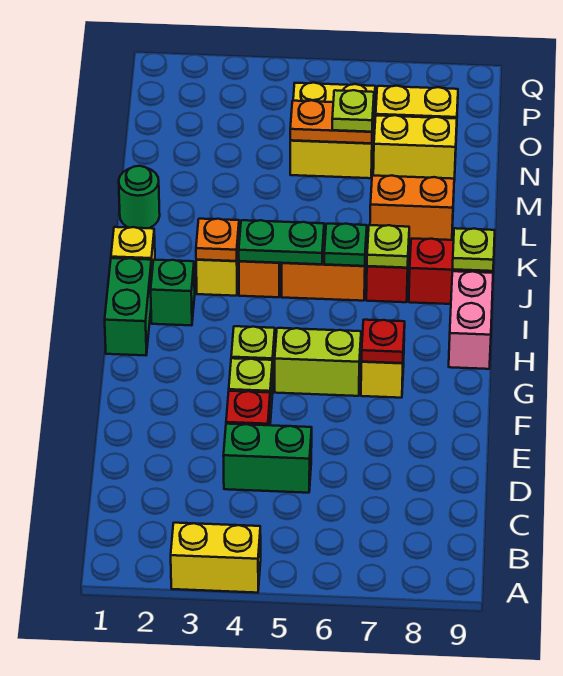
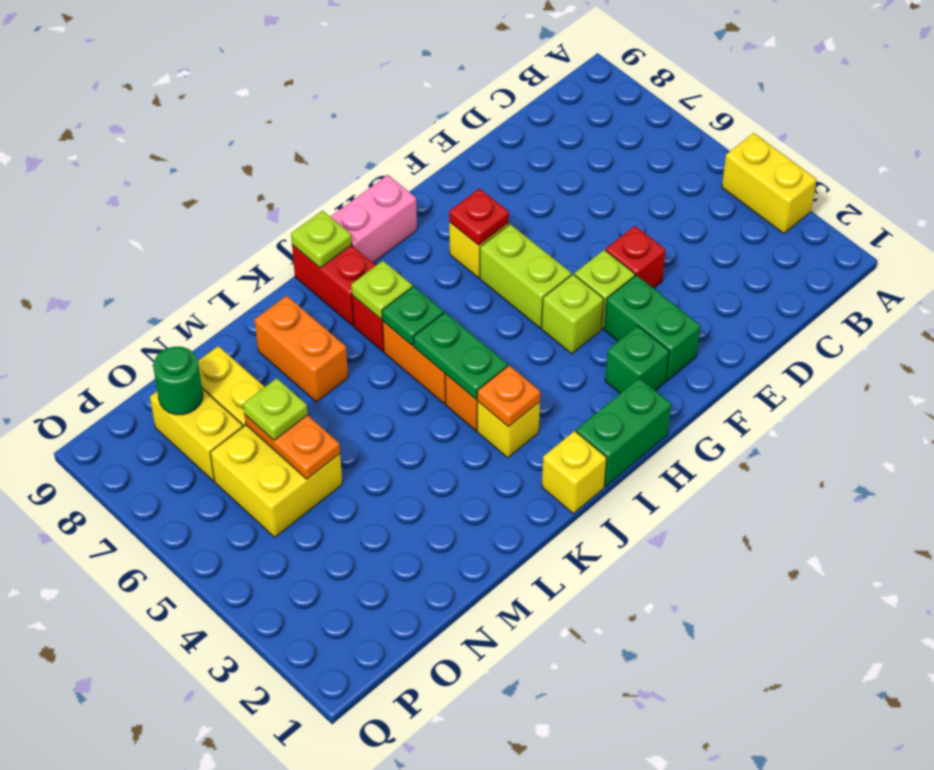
green 1x2 brick [223,424,312,493] -> green 1x2 brick moved to [604,275,700,381]
green 1x1 brick [151,260,195,325] -> green 1x1 brick moved to [605,326,669,393]
green 1x1 round brick [119,166,160,228] -> green 1x1 round brick moved to [153,347,203,415]

